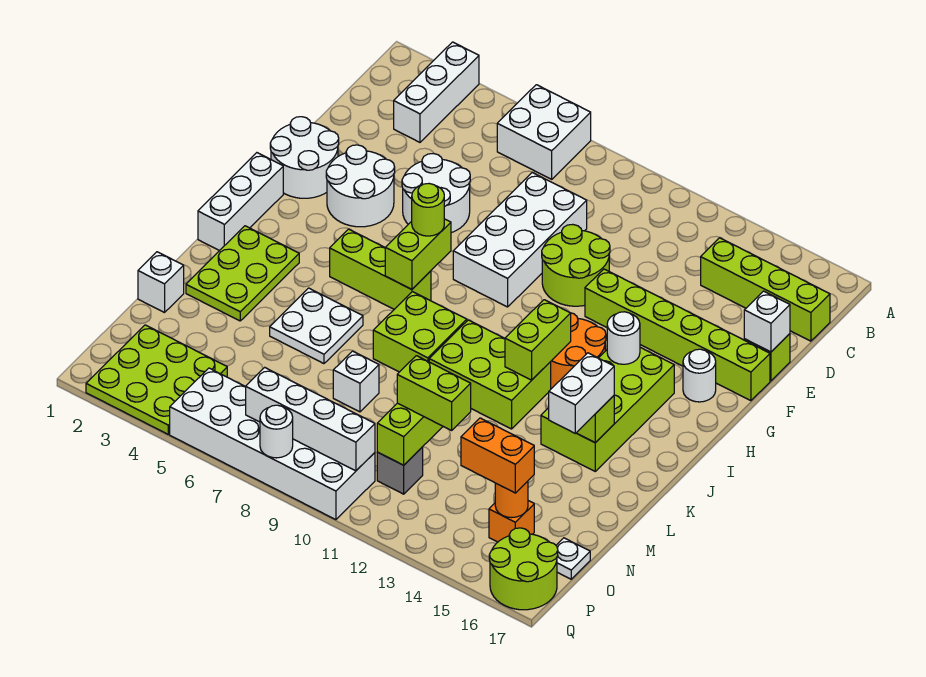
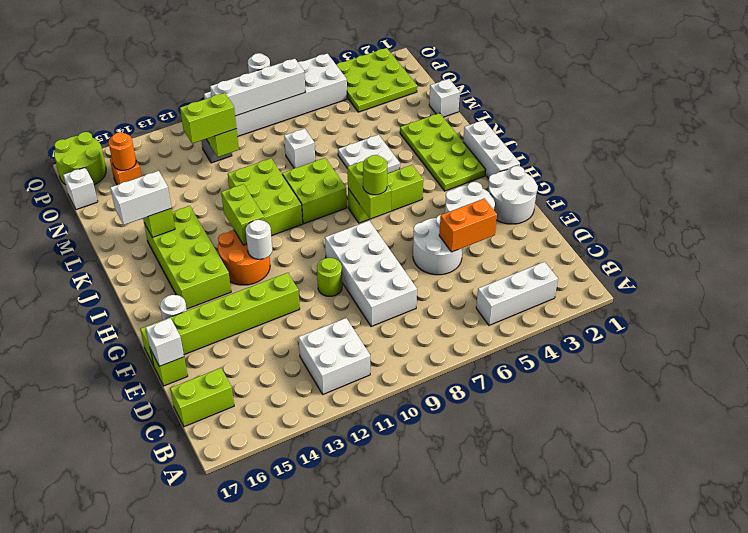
white 1x3 brick [394,42,479,142] -> white 1x3 brick turned to [476,262,558,325]
white 2x2 brick [497,85,591,179] -> white 2x2 brick moved to [298,318,370,394]
lime 1x4 brick [701,238,830,341] -> lime 1x2 brick [170,368,234,427]
lime 2x2 round brick [542,224,610,306] -> lime 1x1 round brick [317,258,342,296]
white 1x1 round brick [607,312,640,364] -> white 1x1 round brick moved to [246,220,272,259]
lime 2x3 plate [186,226,299,321] -> lime 2x4 plate [400,113,486,191]
lime 2x3 brick [429,320,551,429] -> lime 2x3 brick turned to [228,158,303,236]
white 1x2 brick [549,353,614,433] -> white 1x2 brick turned to [110,171,171,225]
orange 1x2 brick [461,418,534,493] -> orange 1x2 brick moved to [439,198,497,252]
white 1x1 plate [556,538,590,579] -> white 1x1 brick [63,168,98,210]

